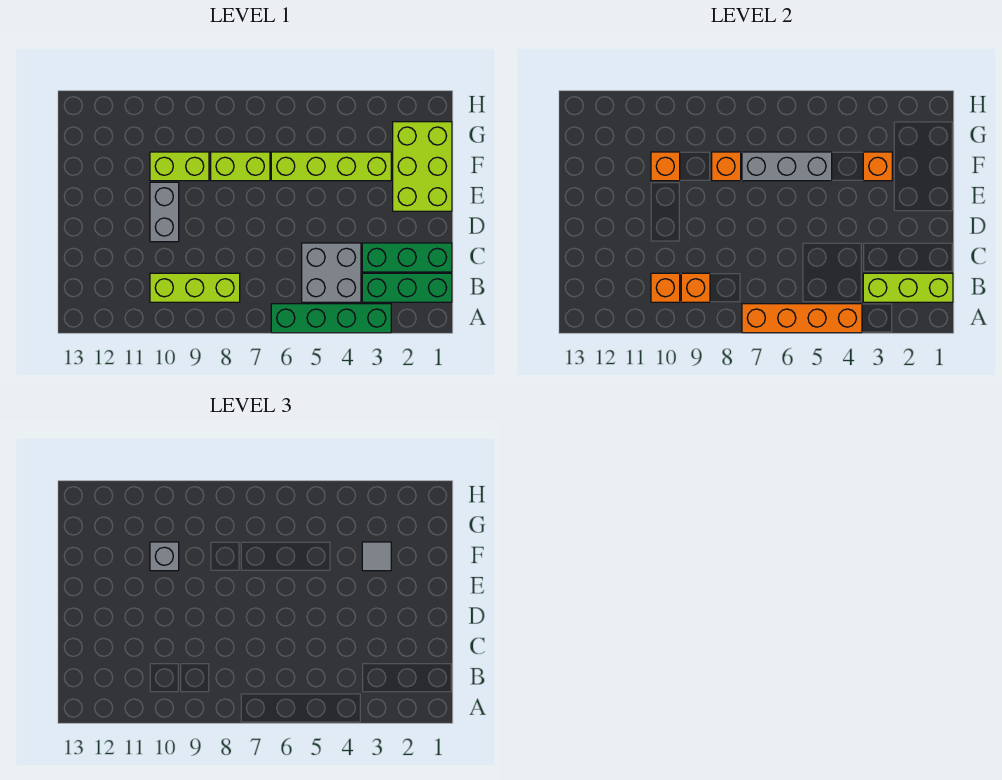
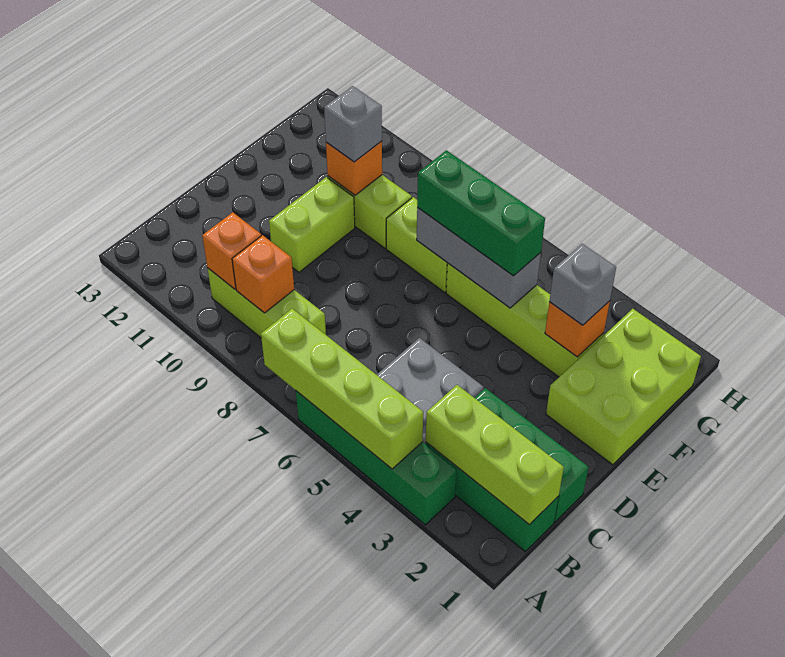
orange 1x4 brick [742,304,862,333] -> lime 1x4 brick [261,309,423,469]
grey 1x2 brick [150,182,179,242] -> lime 1x2 brick [269,177,355,272]
grey 1x1 tile [362,542,391,571] -> grey 1x1 brick [549,244,616,325]
none -> green 1x3 brick [417,150,545,276]
orange 1x1 brick [712,152,741,181] -> none

